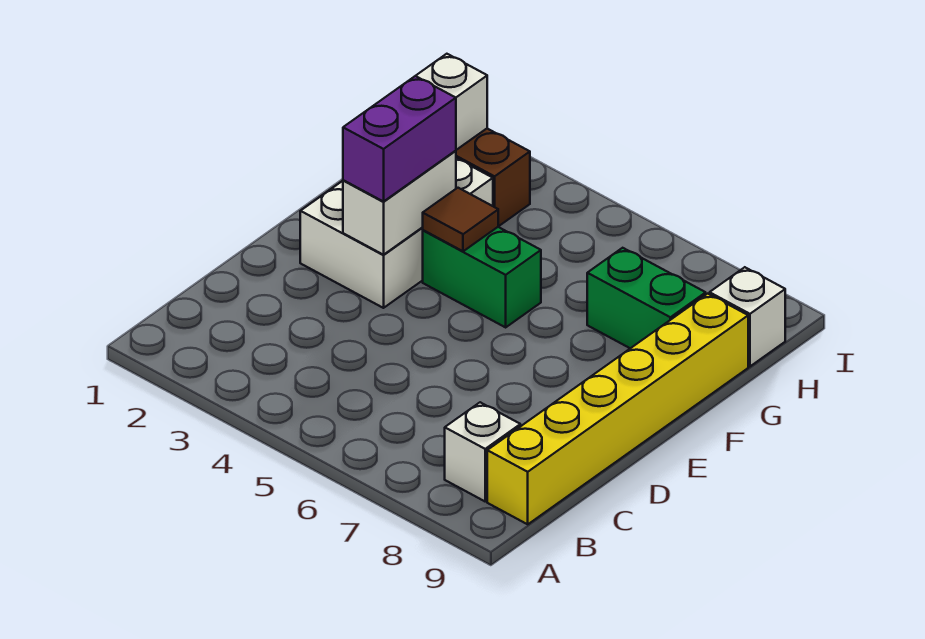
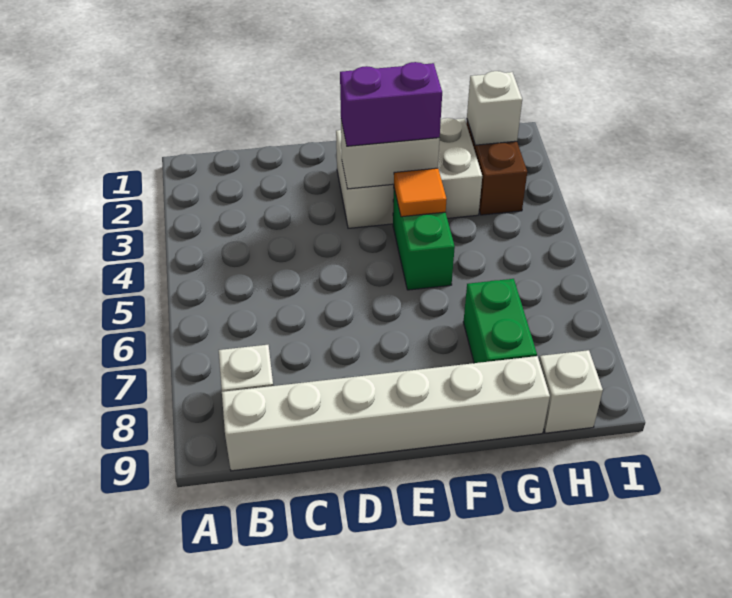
yellow 1x6 brick [487,294,748,524] -> white 1x6 brick [222,356,550,471]
brown 1x1 tile [422,188,498,251] -> orange 1x1 tile [394,168,447,217]

